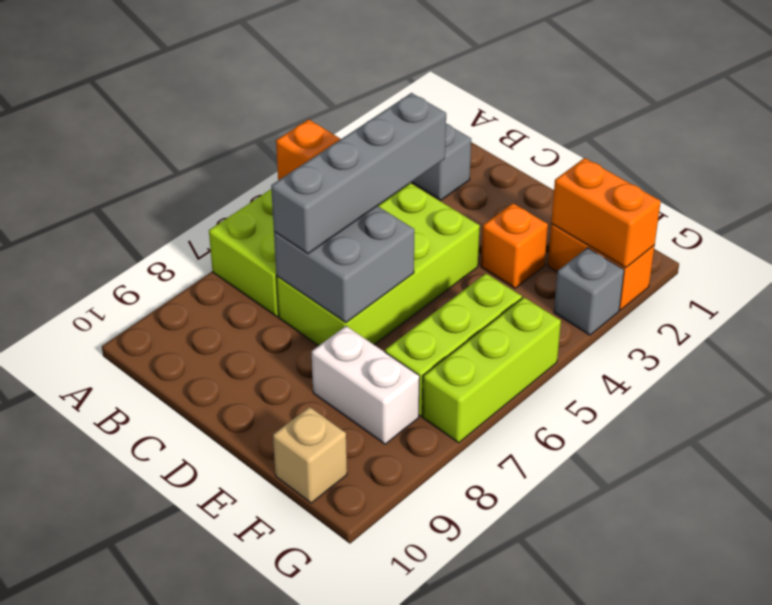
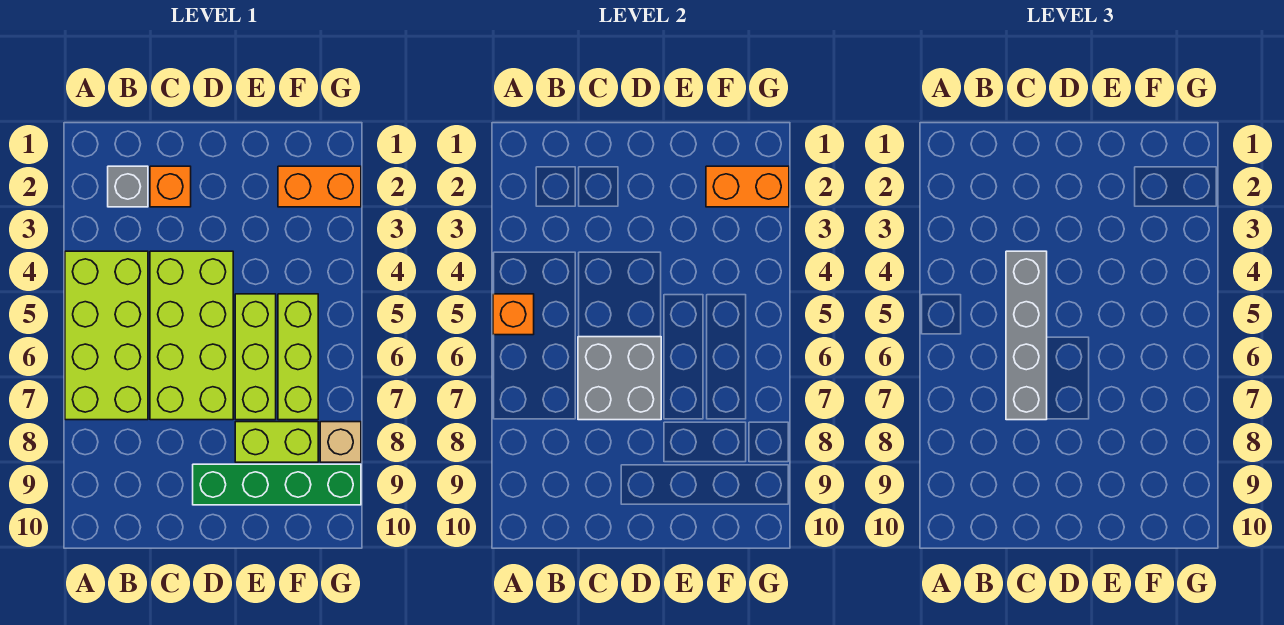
none -> green 1x4 brick [193,464,361,505]
orange 1x1 brick [481,203,548,288] -> orange 1x1 brick moved to [150,166,191,207]
white 1x2 brick [312,326,420,444] -> lime 1x2 brick [235,422,318,462]
tan 1x1 brick [273,407,347,503] -> tan 1x1 brick moved to [320,422,361,462]
grey 1x1 brick [554,248,624,335] -> none
lime 1x3 brick [422,297,561,443] -> lime 1x3 brick moved to [235,294,276,420]

